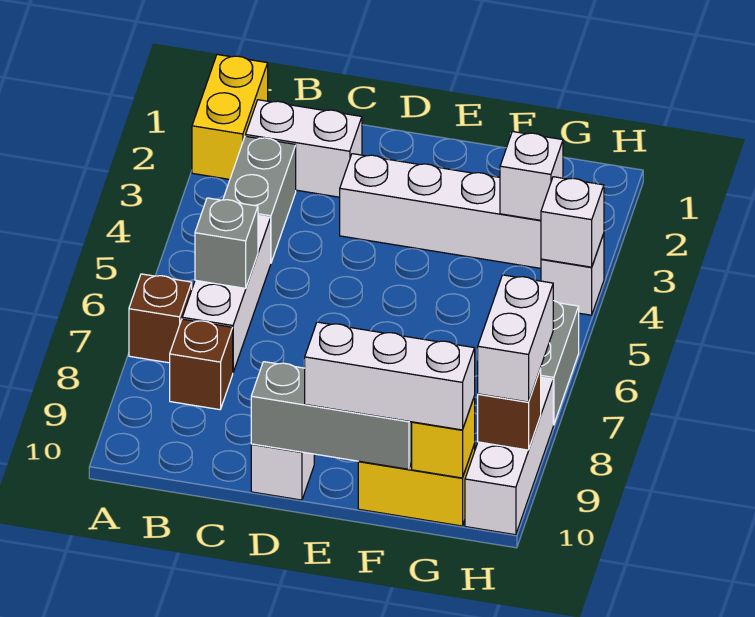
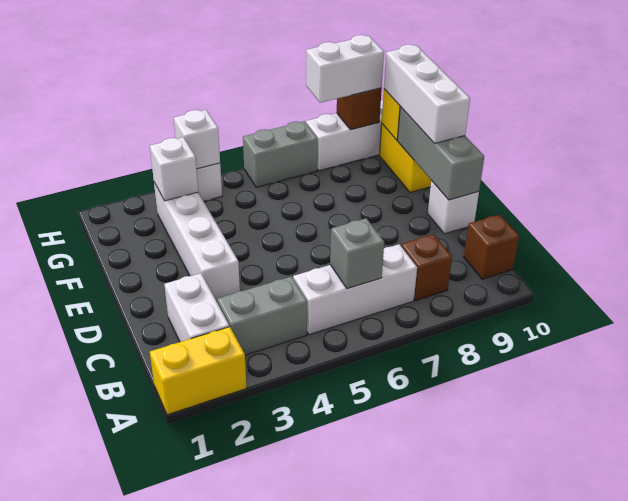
brown 1x1 brick [129,274,192,363] -> brown 1x1 brick moved to [464,214,519,279]

